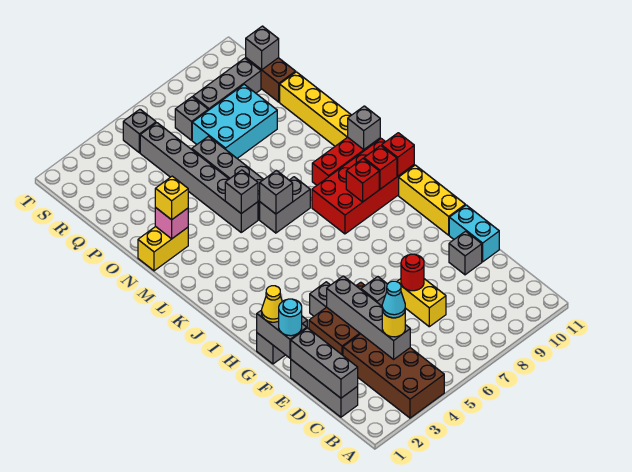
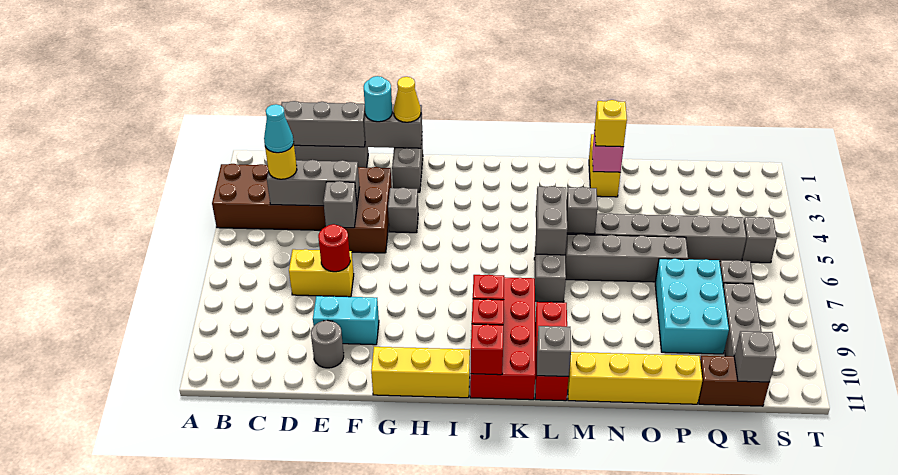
grey 1x4 brick [327,276,410,359] -> grey 1x3 brick [267,160,359,206]
grey 1x1 brick [449,231,482,275] -> grey 1x1 round brick [311,320,344,368]
cyan 1x2 brick [449,205,499,262] -> cyan 1x2 brick moved to [313,296,379,345]
grey 1x1 brick [260,170,293,214] -> grey 1x2 brick [536,186,567,255]

